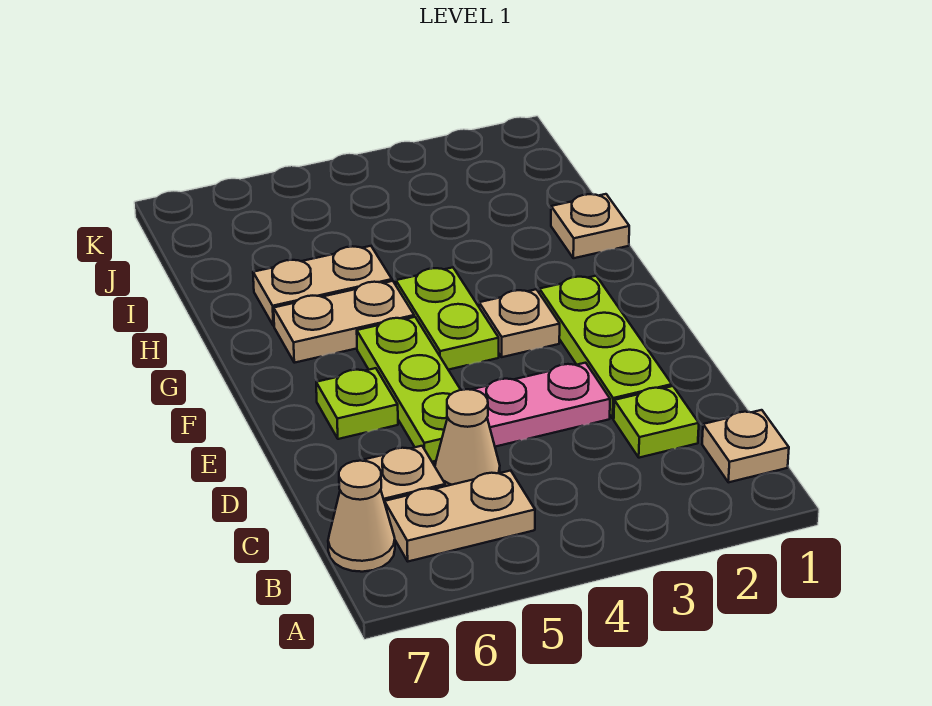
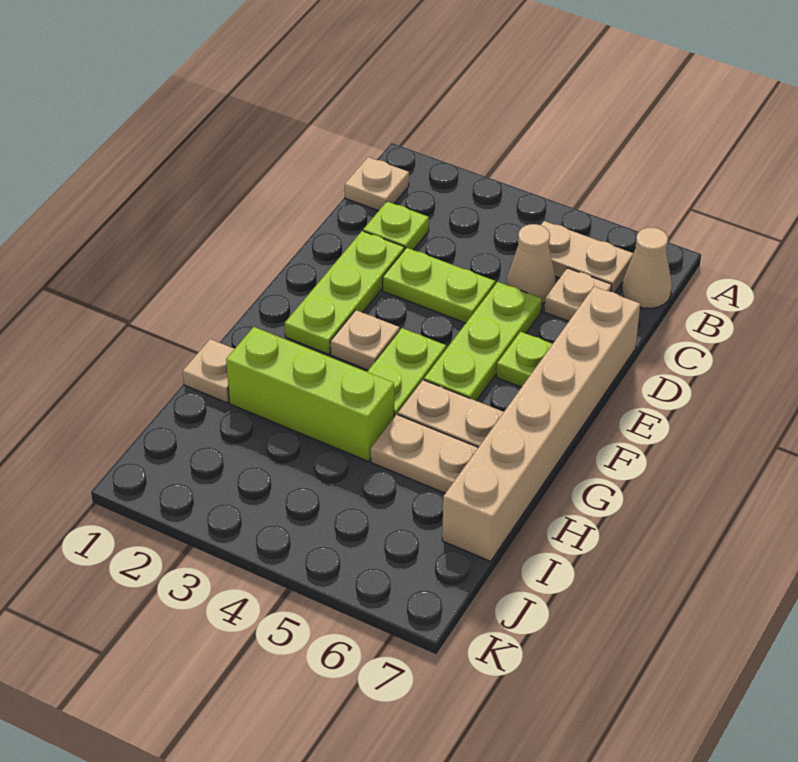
pink 1x2 plate [471,363,610,447] -> lime 1x2 plate [383,248,495,323]
none -> tan 1x6 brick [442,286,640,561]
none -> lime 1x3 brick [226,327,394,462]

